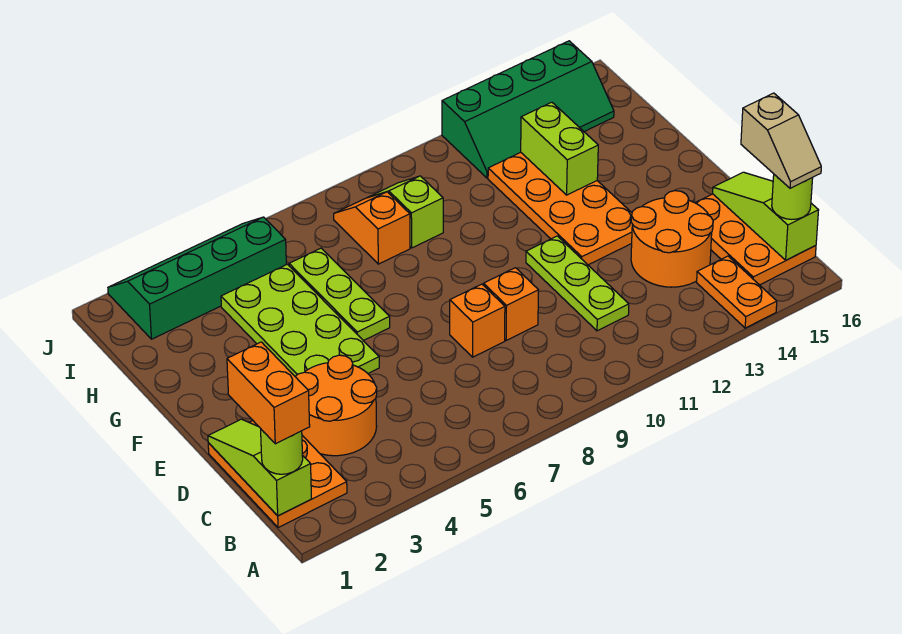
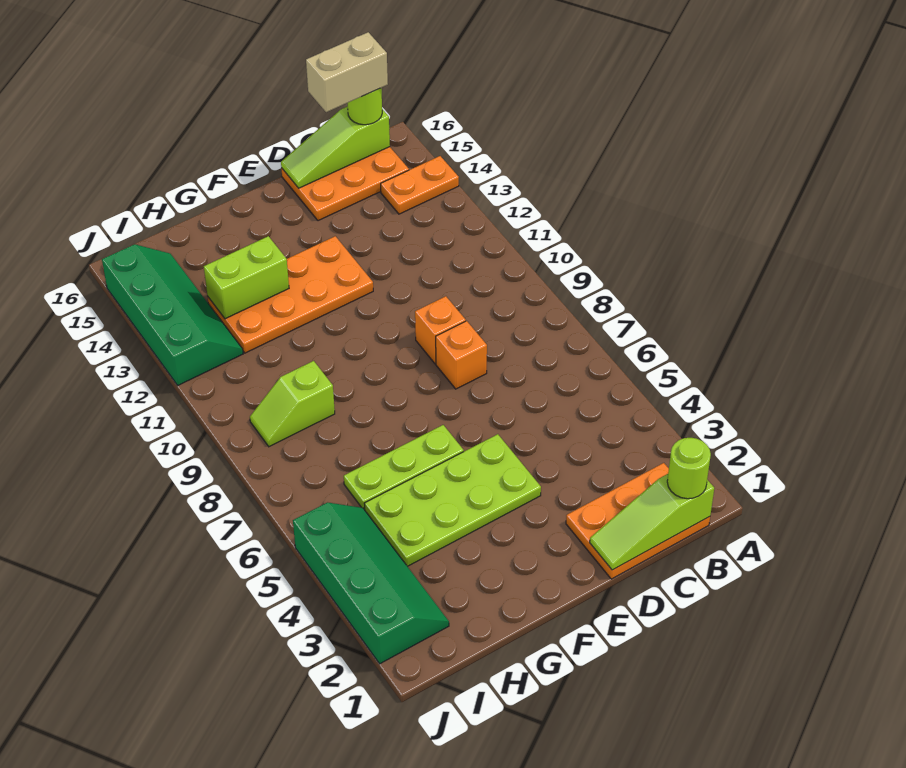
orange 1x2 brick [227,342,310,444] -> none
tan 1x2 slope [741,93,821,188] -> tan 1x2 brick [306,32,388,112]
orange 2x2 round brick [295,355,377,456] -> none
lime 1x3 plate [526,236,629,331] -> none
orange 2x2 round brick [631,191,713,287] -> none
orange 1x2 slope [334,192,410,264] -> none
green 2x4 slope [108,217,286,339] -> green 2x4 slope turned to [293,503,449,664]

